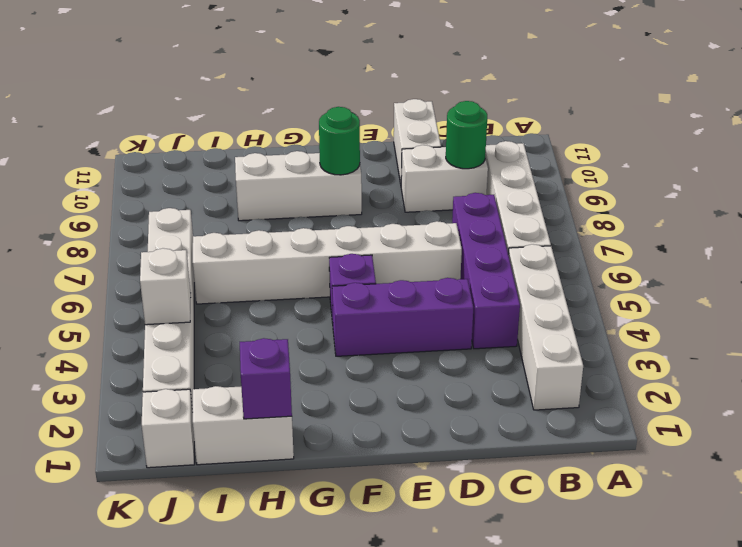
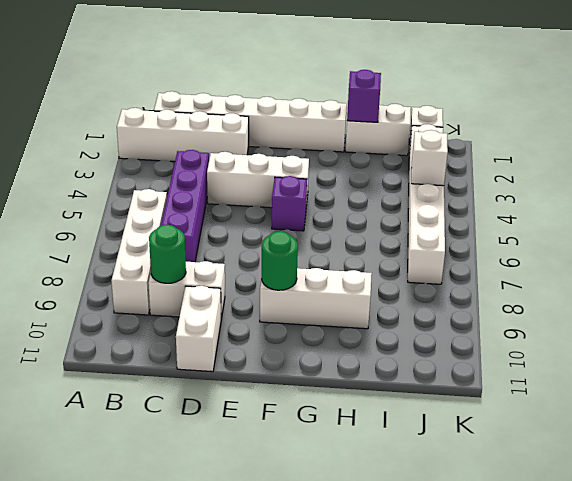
white 1x4 brick [508,244,583,410] -> white 1x4 brick turned to [117,108,249,162]
purple 1x3 brick [332,278,473,356] -> white 1x3 brick [207,152,309,208]
white 1x6 brick [193,221,462,304] -> white 1x6 brick moved to [154,91,347,152]

